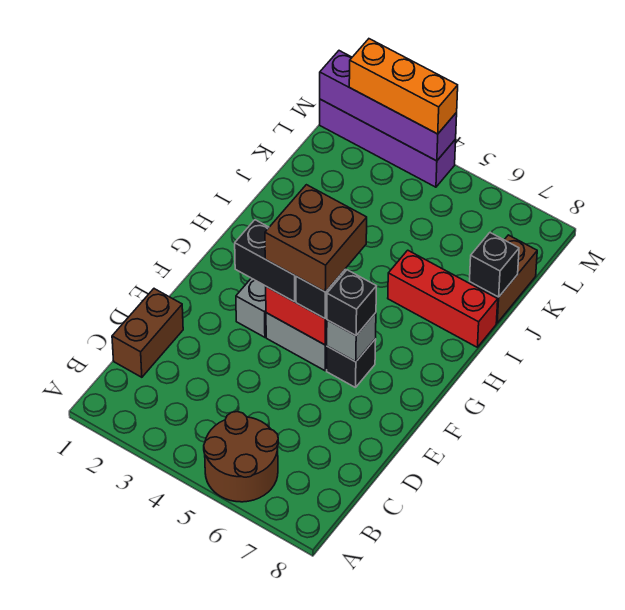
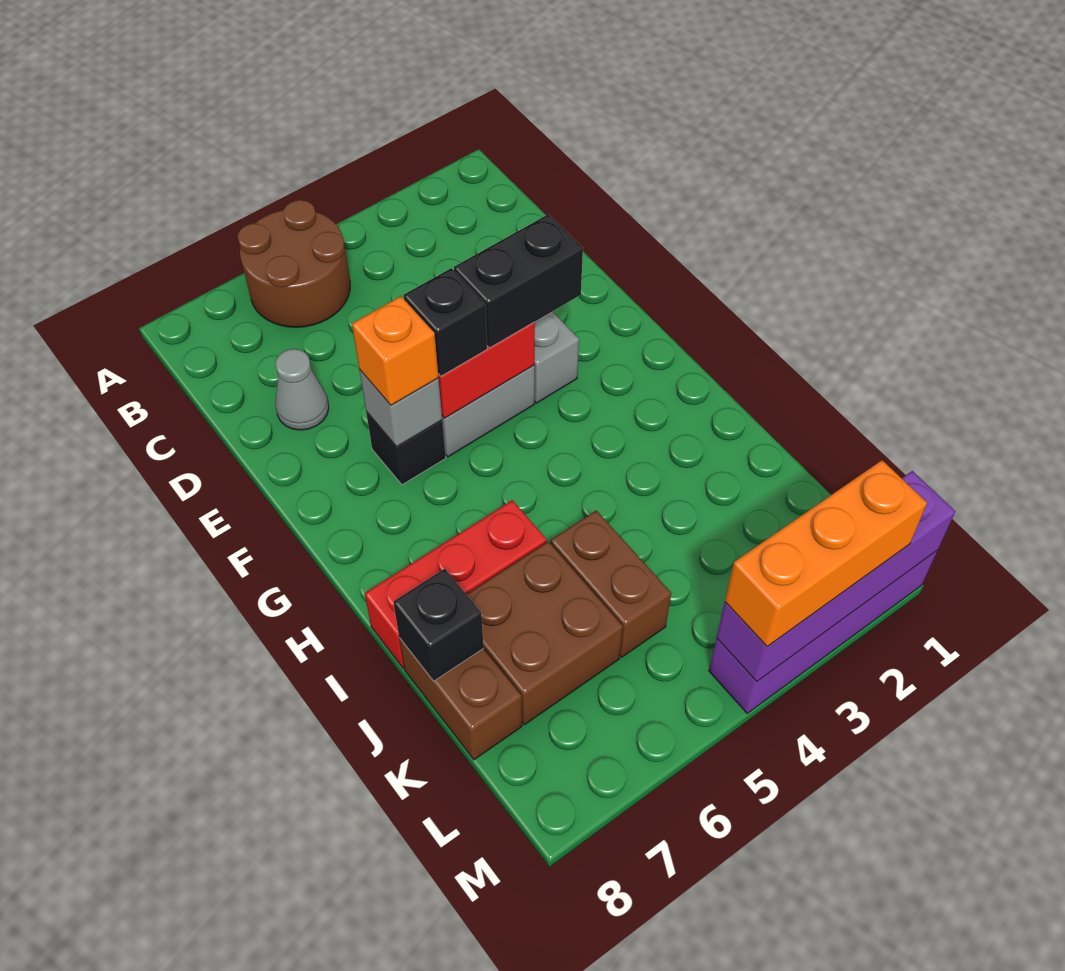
brown 1x2 brick [112,289,183,377] -> brown 1x2 brick moved to [551,510,671,657]
none -> grey 1x1 cone [275,349,329,430]
brown 2x2 brick [265,185,367,292] -> brown 2x2 brick moved to [466,541,623,725]
black 1x1 brick [327,270,376,335] -> orange 1x1 brick [352,296,438,405]

